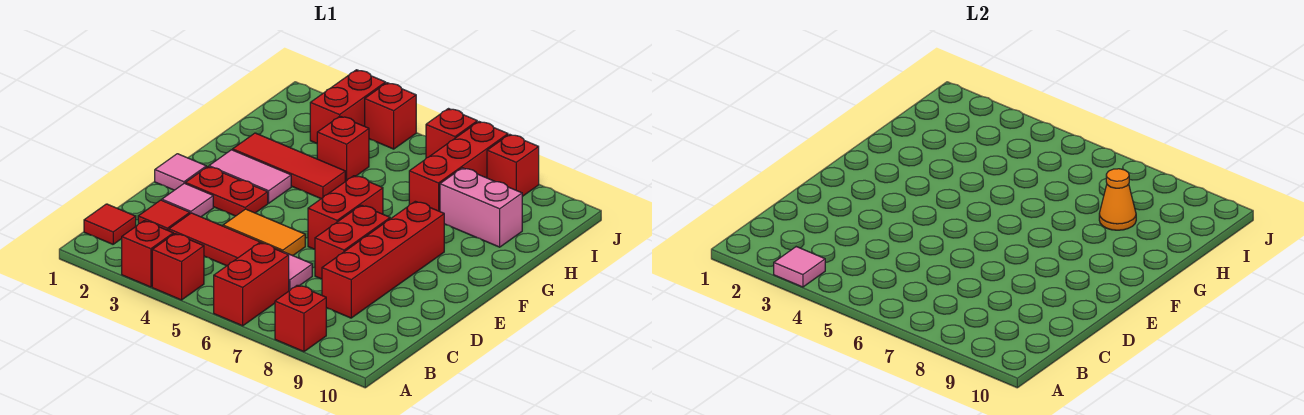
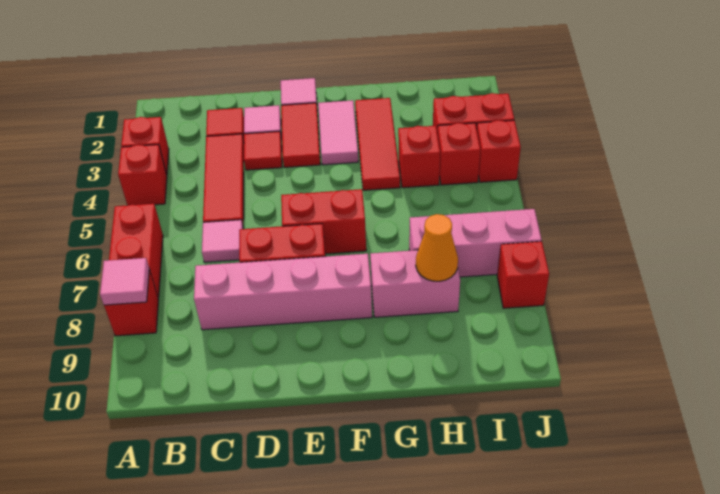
pink 1x1 tile [774,247,825,287] -> pink 1x1 tile moved to [100,258,149,305]
red 1x2 brick [214,243,289,326] -> red 1x2 brick turned to [109,204,163,298]
red 1x1 tile [84,204,136,244] -> red 1x1 tile moved to [244,131,282,170]
red 1x4 brick [322,201,444,318] -> pink 1x4 brick [194,254,372,330]
orange 1x2 tile [223,209,305,256] -> none
red 1x2 plate [185,167,268,216] -> red 1x2 tile [281,103,320,167]
red 1x3 brick [409,122,508,212] -> pink 1x3 brick [409,209,541,277]
pink 1x2 brick [440,168,522,247] -> pink 1x2 brick turned to [370,250,460,317]
red 1x1 brick [426,109,477,158] -> red 1x1 brick moved to [438,123,480,185]

